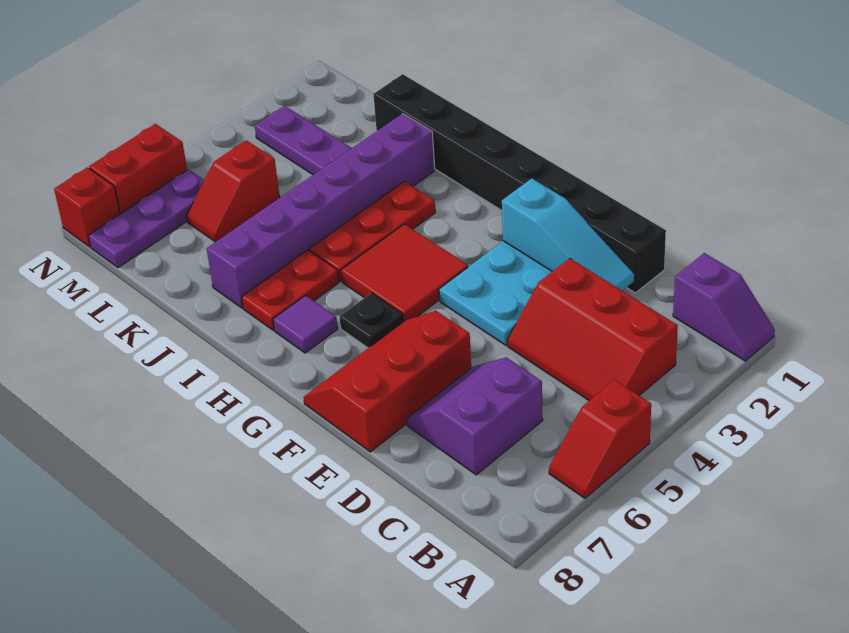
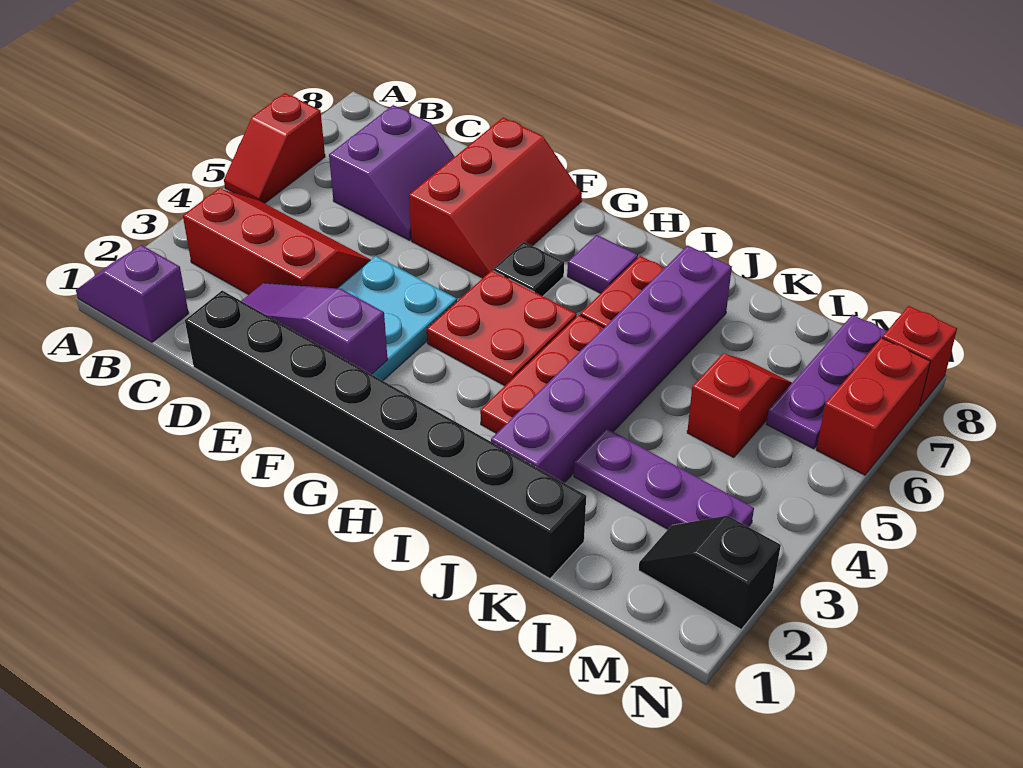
red 1x2 slope [549,380,651,498] -> red 1x2 slope turned to [224,93,325,203]
cyan 1x3 slope [502,178,635,291] -> purple 1x3 slope [242,283,388,374]
red 2x2 tile [341,224,468,322] -> red 2x2 plate [427,270,577,386]
none -> black 1x2 slope [639,516,781,629]

